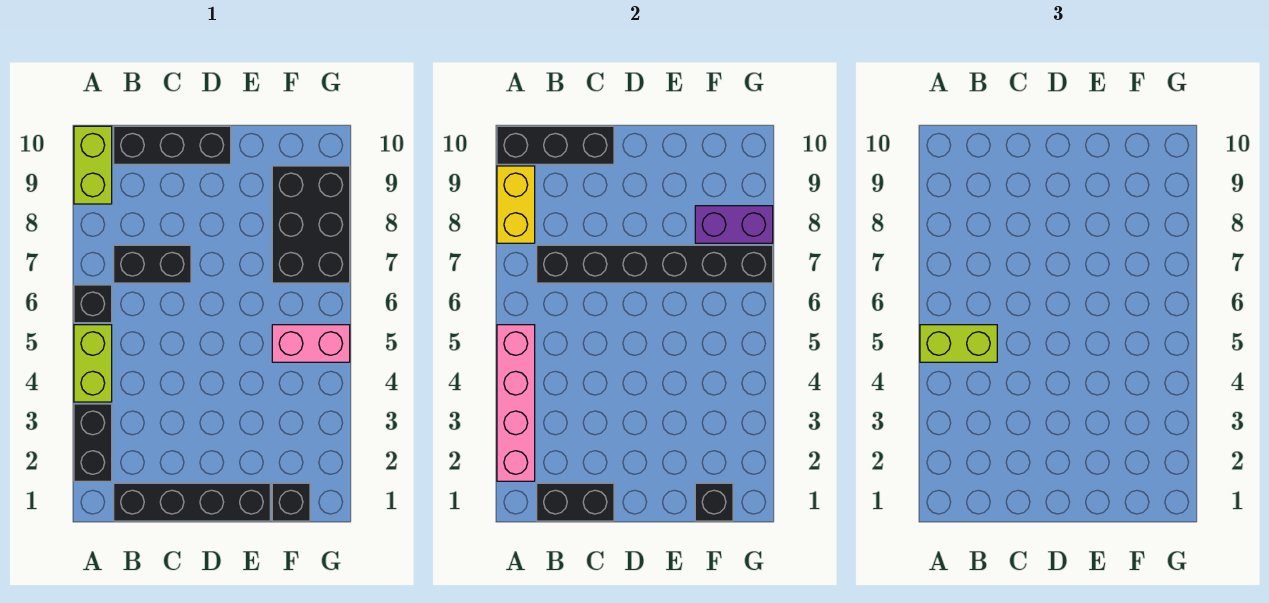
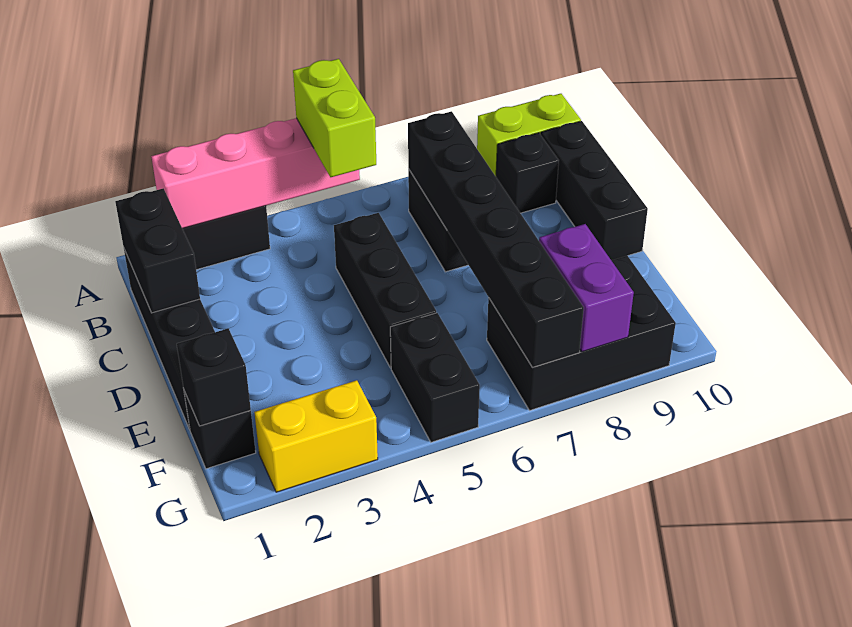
lime 1x2 brick [74,325,112,402] -> none
black 1x1 brick [74,285,112,323] -> black 1x1 brick moved to [496,133,559,213]
yellow 1x2 brick [497,166,535,243] -> yellow 1x2 brick moved to [254,380,378,492]
black 1x3 brick [497,126,614,164] -> black 1x3 brick moved to [334,213,436,368]
pink 1x2 brick [272,325,350,362] -> black 1x2 brick [390,313,480,442]

